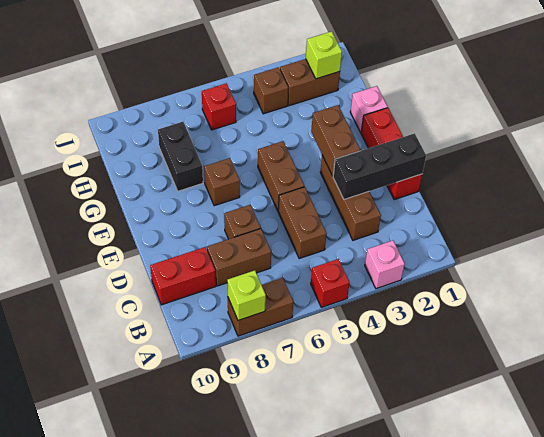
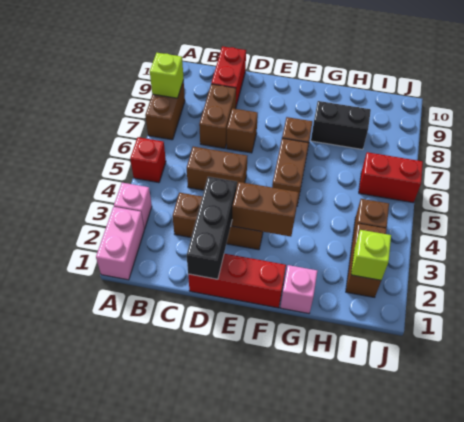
none -> pink 1x2 brick [96,207,144,280]
brown 1x2 brick [258,141,304,211] -> brown 1x2 brick turned to [272,138,308,206]
red 1x1 brick [202,83,236,130] -> red 1x2 brick [359,152,423,203]

